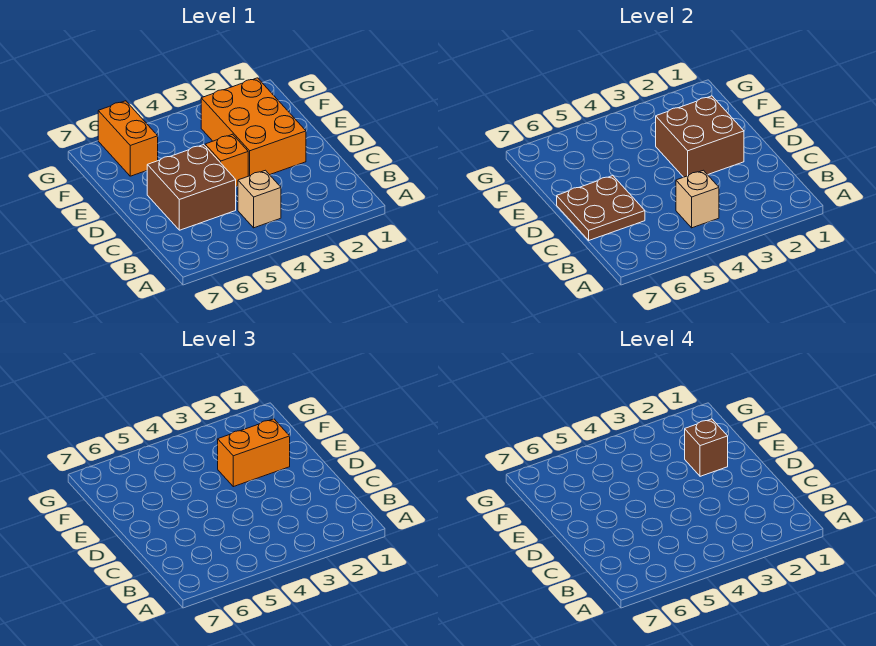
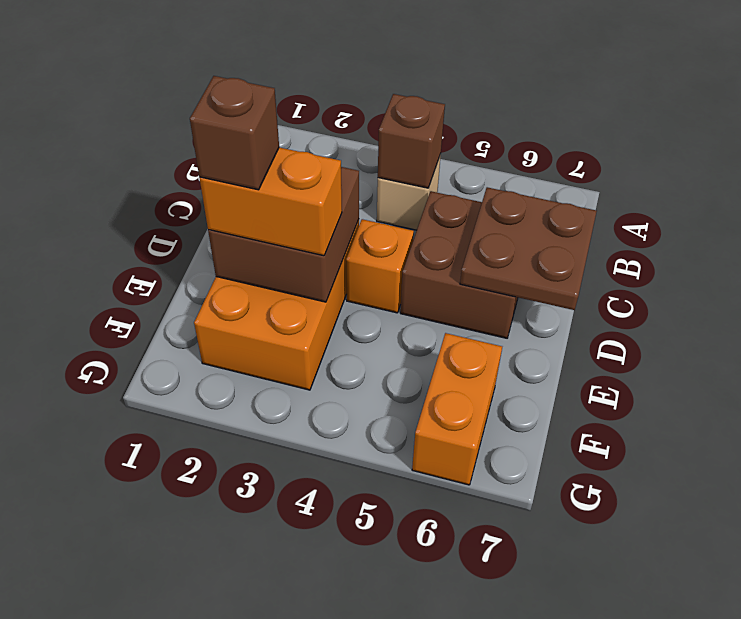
tan 1x1 brick [676,170,719,228] -> brown 1x1 brick [378,94,445,188]

